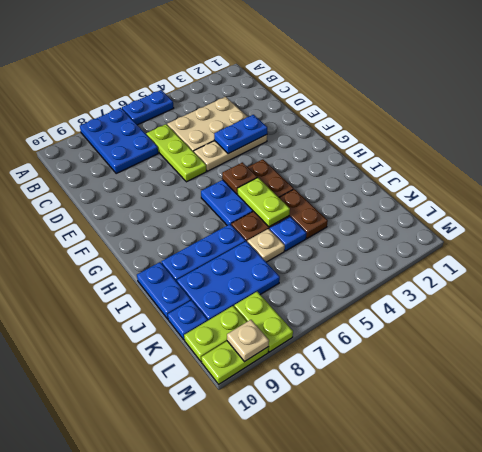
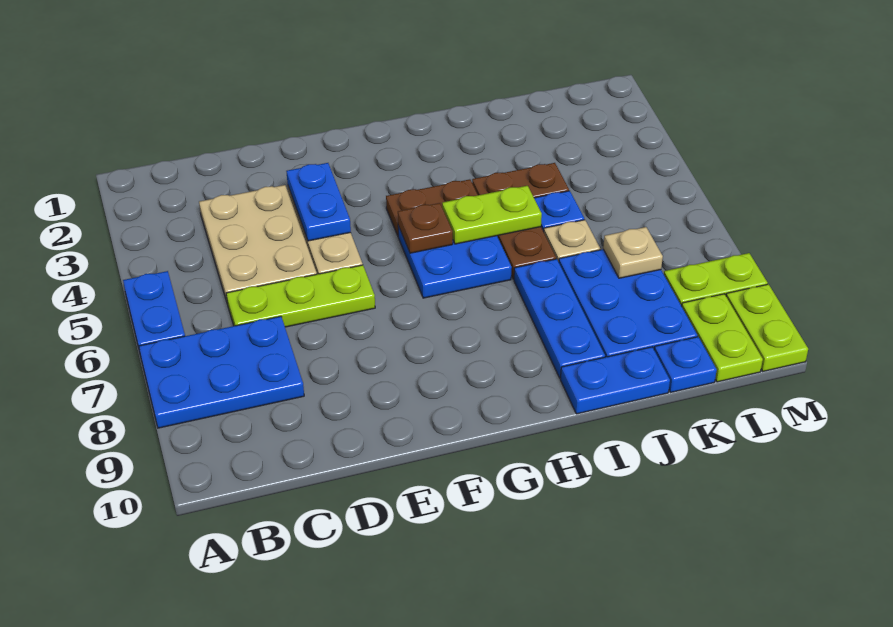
tan 1x1 plate [227,320,269,362] -> tan 1x1 plate moved to [603,227,663,278]

